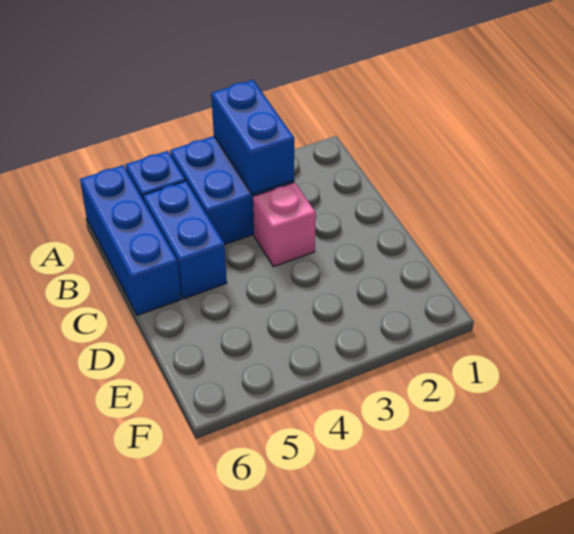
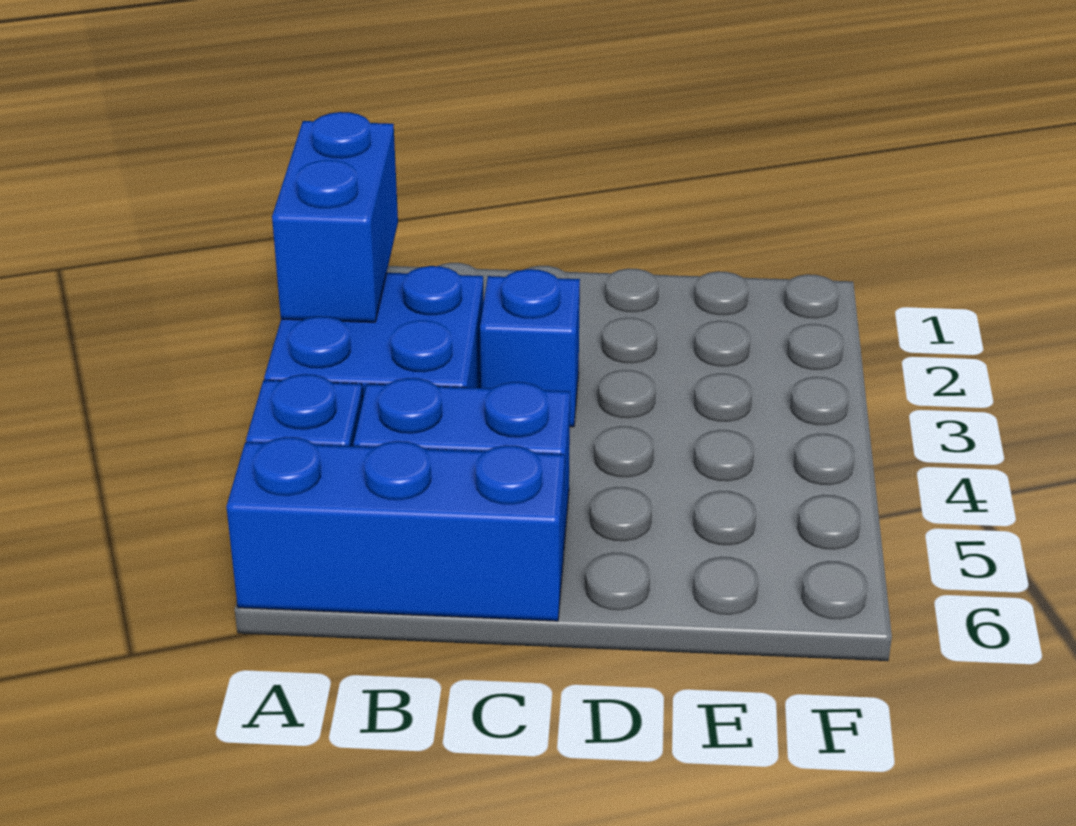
blue 1x2 brick [211,80,294,194] -> blue 1x2 brick turned to [272,112,398,322]
pink 1x1 brick [253,182,316,267] -> blue 1x1 brick [480,269,580,427]

